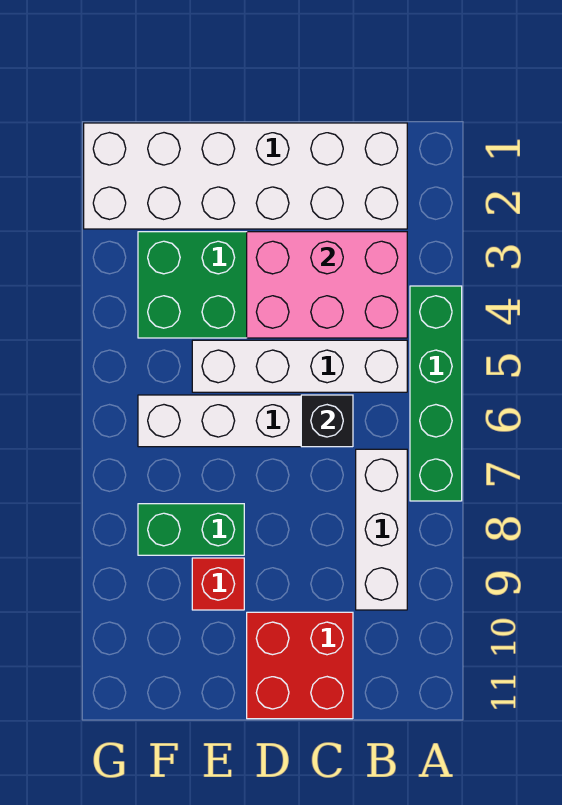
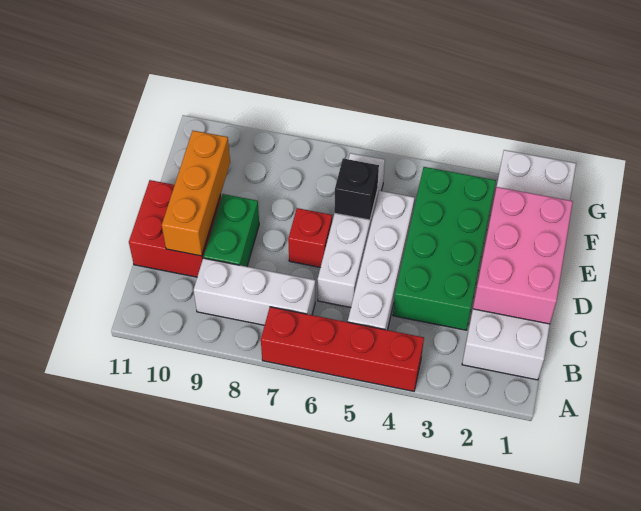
green 1x4 brick [410,286,462,501] -> red 1x4 brick [261,307,424,391]
pink 2x3 brick [247,232,407,338] -> pink 2x3 brick moved to [473,187,573,324]
black 1x1 brick [301,395,353,447] -> black 1x1 brick moved to [334,158,379,220]
none -> orange 1x3 brick [162,131,230,256]
green 1x2 brick [138,504,244,555] -> green 1x2 brick moved to [204,194,259,267]
red 1x1 brick [192,558,244,610] -> red 1x1 brick moved to [288,208,332,267]

